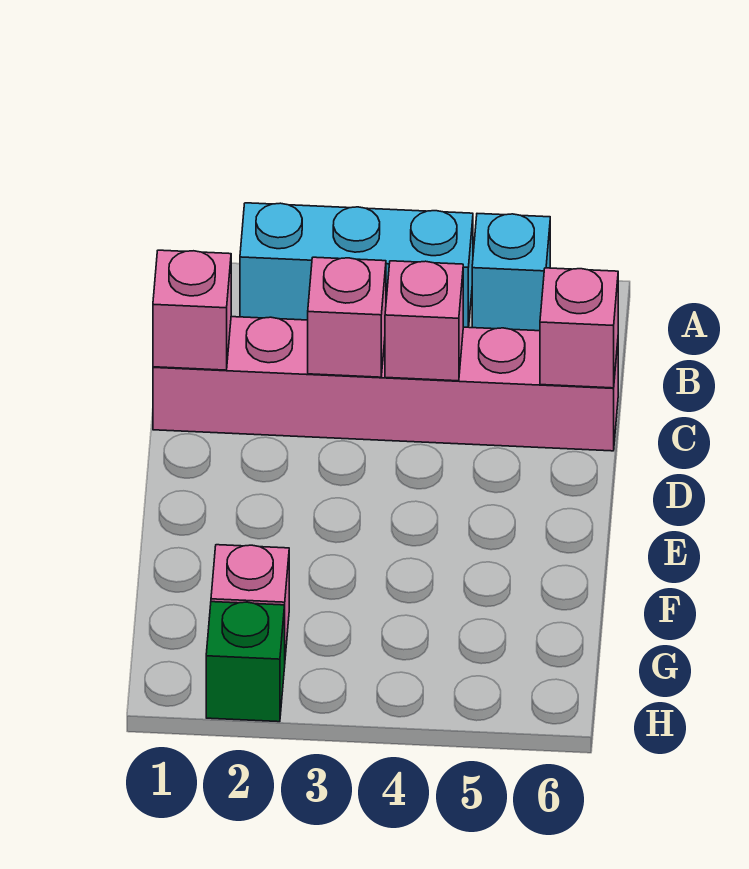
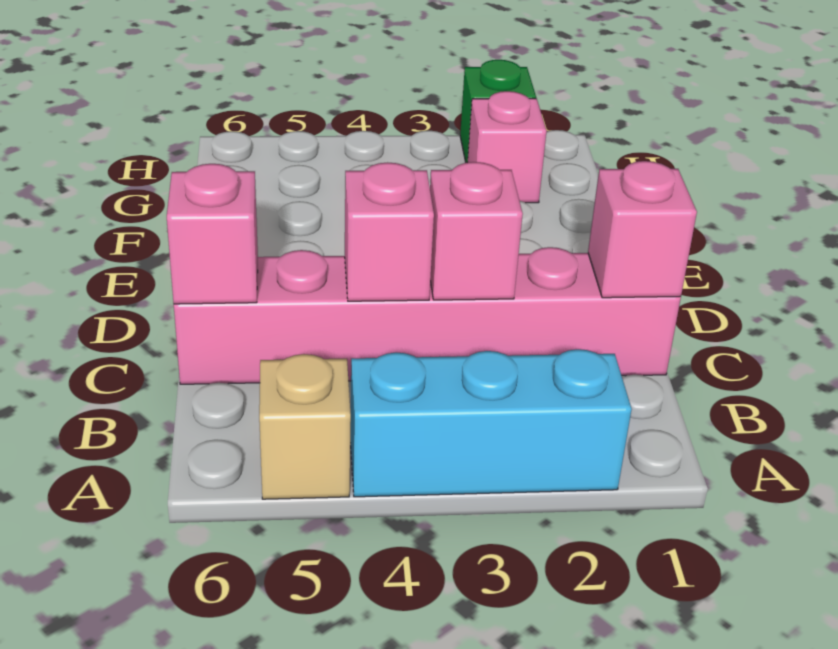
cyan 1x1 brick [472,214,550,331] -> tan 1x1 brick [259,354,351,499]

